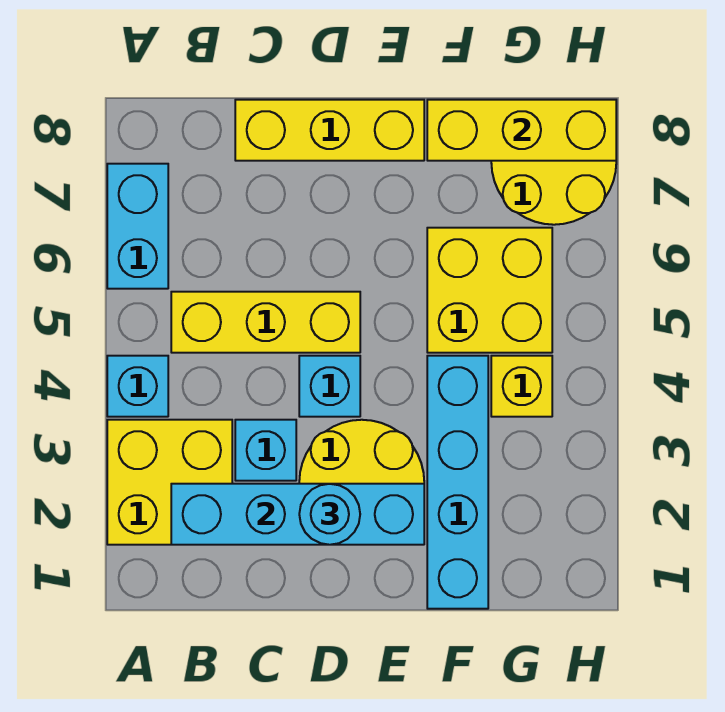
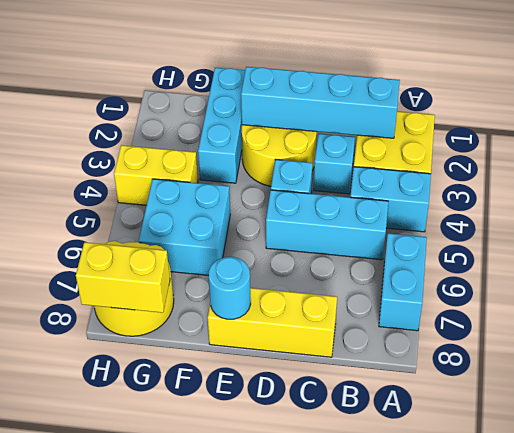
cyan 1x1 brick [107,356,168,417] -> cyan 1x2 brick [350,167,431,232]
yellow 1x3 brick [171,292,360,353] -> cyan 1x3 brick [266,190,388,260]
cyan 1x1 round brick [299,484,360,545] -> cyan 1x1 round brick moved to [209,257,251,319]
cyan 1x4 brick [427,356,488,609] -> cyan 1x3 brick [198,68,245,183]
yellow 2x2 brick [427,228,552,353] -> cyan 2x2 brick [139,179,230,276]
yellow 1x3 brick [427,100,616,161] -> yellow 1x2 brick [76,242,170,313]
yellow 1x1 brick [491,356,552,417] -> yellow 1x2 brick [114,145,198,205]

